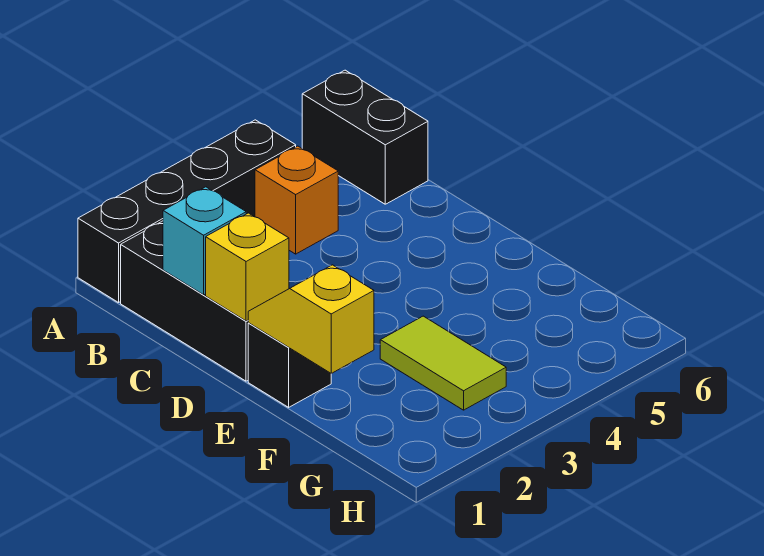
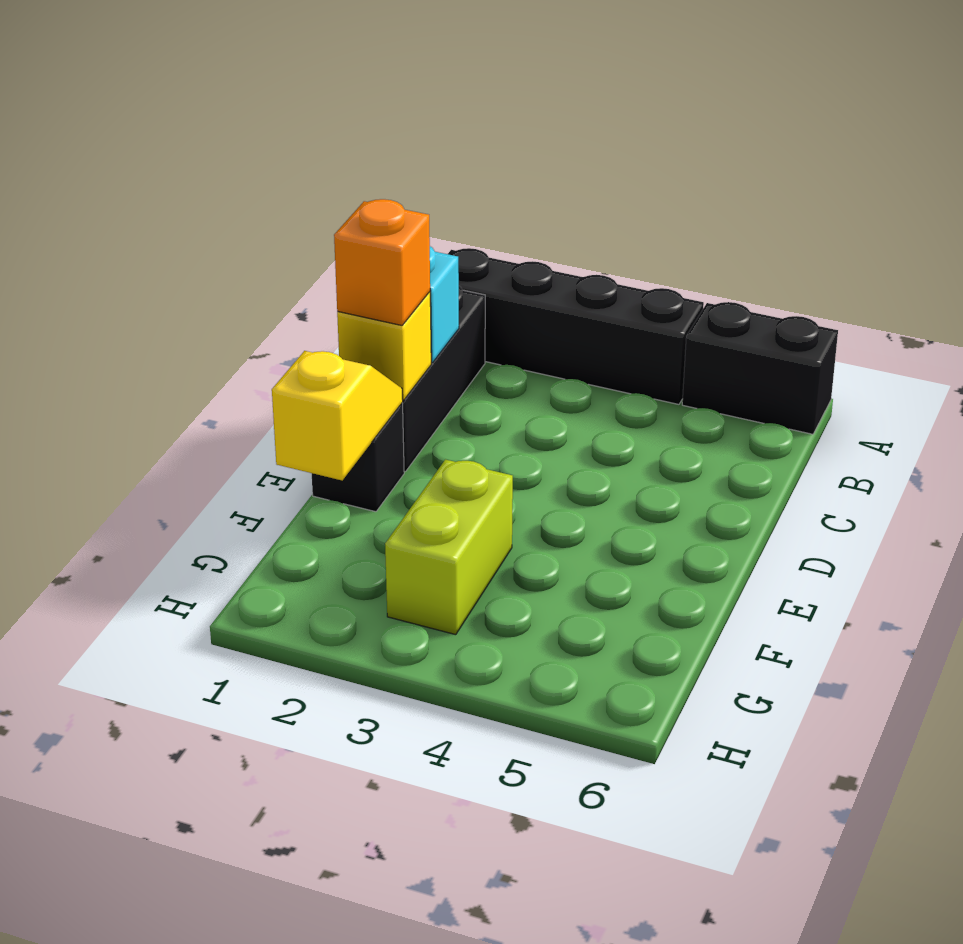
black 1x2 brick [302,70,428,204] -> black 1x2 brick turned to [682,302,838,434]
orange 1x1 brick [255,146,338,254] -> orange 1x1 brick moved to [334,199,430,325]
lime 1x2 tile [380,316,506,410] -> lime 1x2 brick [385,460,513,635]

